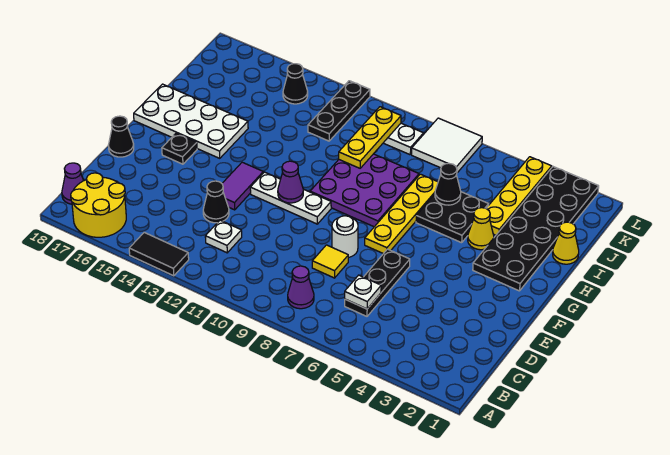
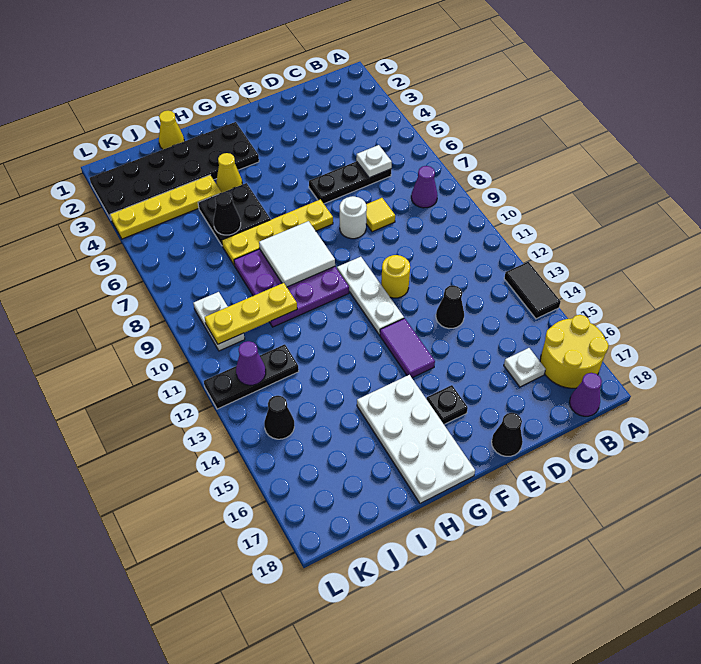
white 1x1 plate [205,220,242,253] -> white 1x1 plate moved to [504,348,546,387]
none -> yellow 1x1 round brick [381,255,410,298]
purple 1x2 tile [222,162,263,210] -> purple 1x2 tile turned to [380,318,435,378]
purple 1x1 cone [278,161,303,203] -> purple 1x1 cone moved to [236,341,266,385]
white 2x2 tile [412,118,482,173] -> white 2x2 tile moved to [259,221,335,287]

